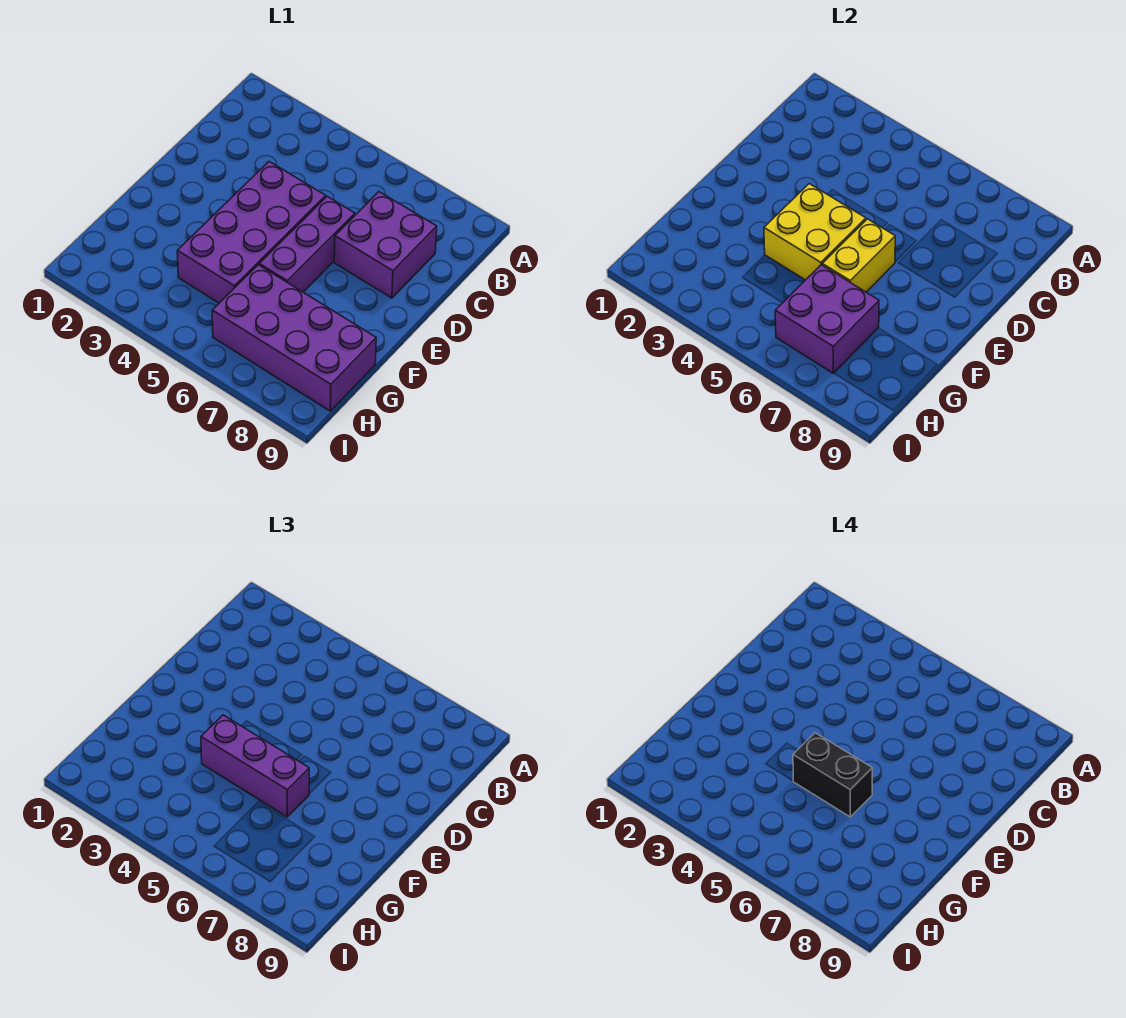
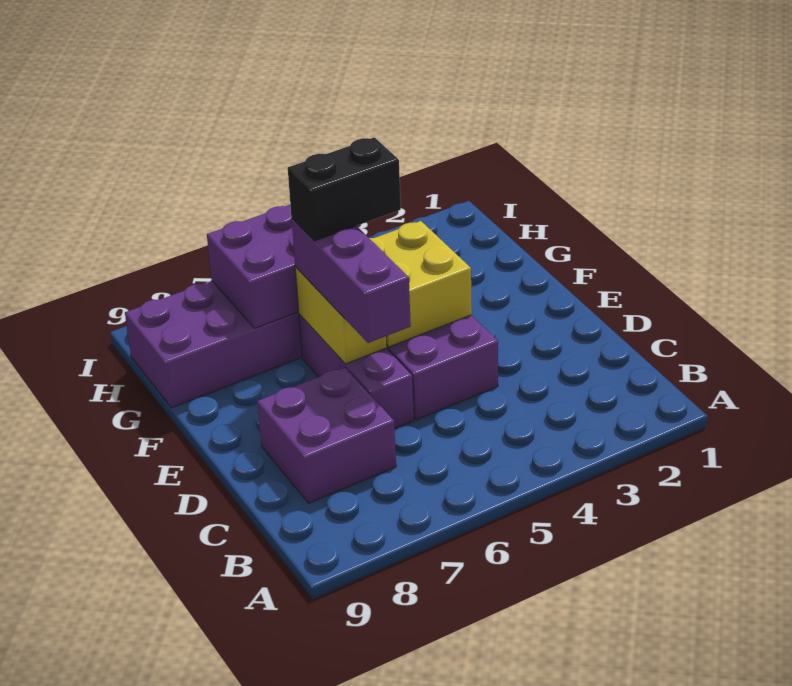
purple 1x3 brick [201,715,309,817] -> purple 1x3 brick turned to [291,218,411,343]

